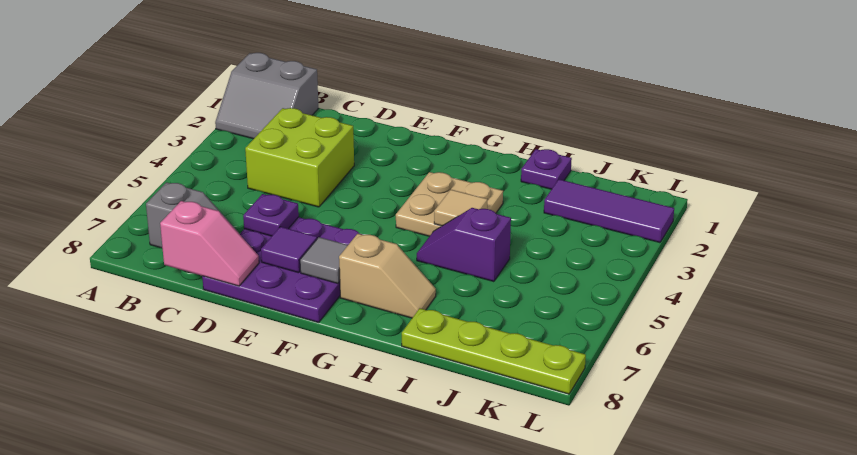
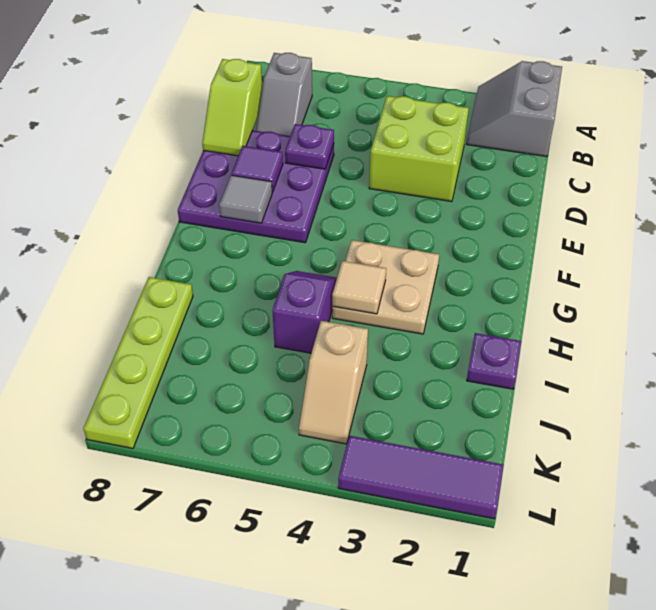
pink 1x2 slope [160,201,259,286] -> lime 1x2 slope [202,59,262,156]
tan 1x2 slope [339,234,436,318] -> tan 1x2 slope moved to [299,321,368,444]
purple 1x3 tile [544,179,674,243] -> purple 1x3 tile turned to [338,436,503,519]

